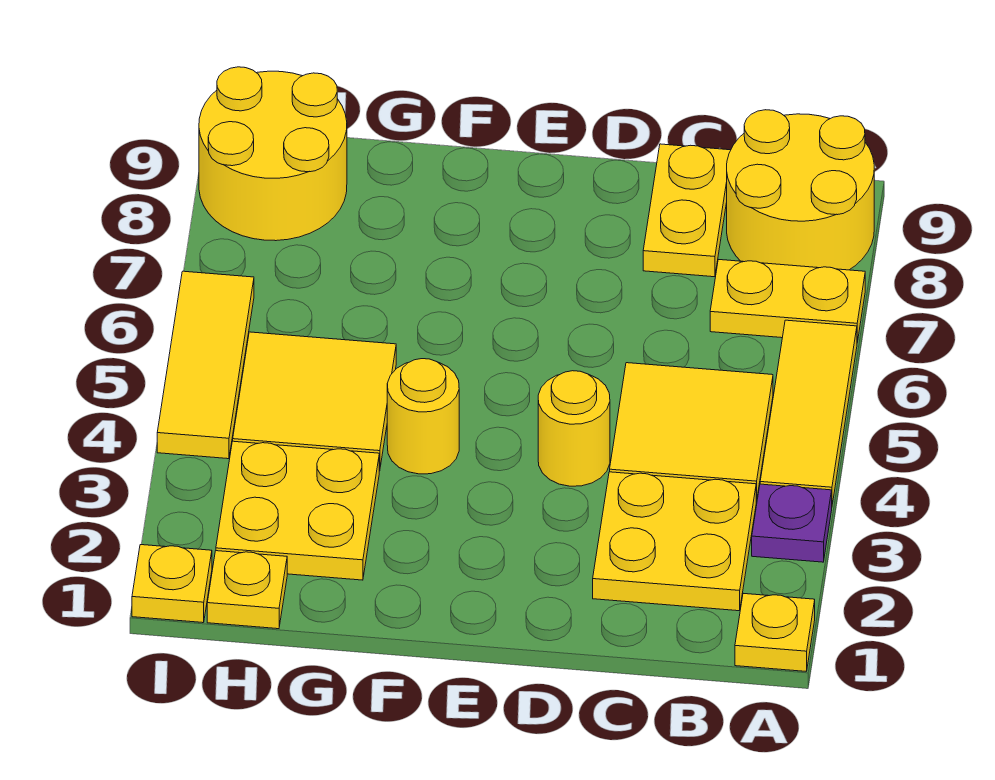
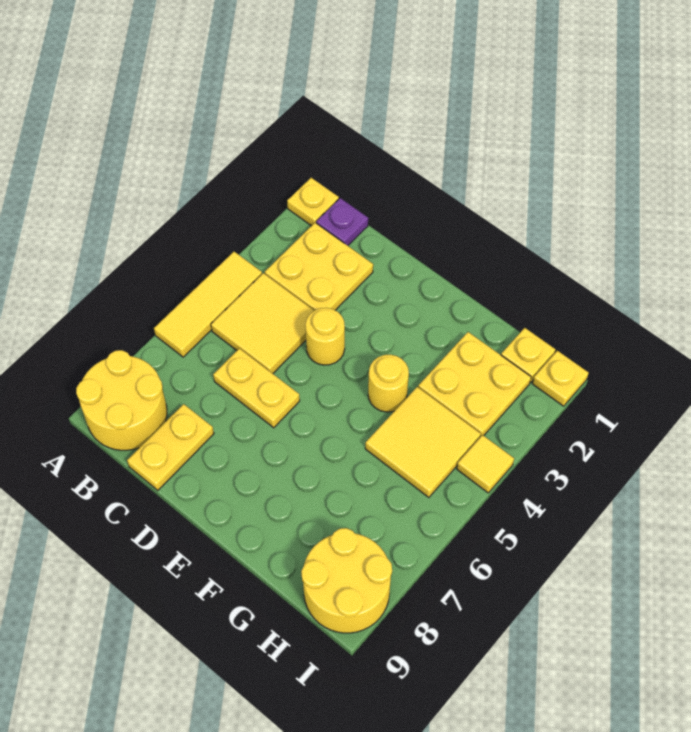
purple 1x1 plate [752,484,832,562] -> purple 1x1 plate moved to [316,198,368,246]
yellow 1x2 plate [710,260,865,342] -> yellow 1x2 plate moved to [213,348,300,428]
yellow 1x3 tile [157,271,254,459] -> yellow 1x1 tile [457,435,514,493]

